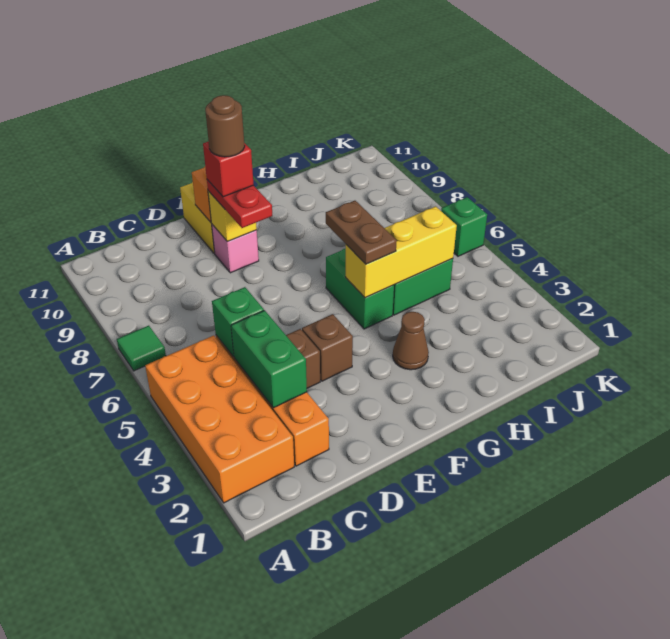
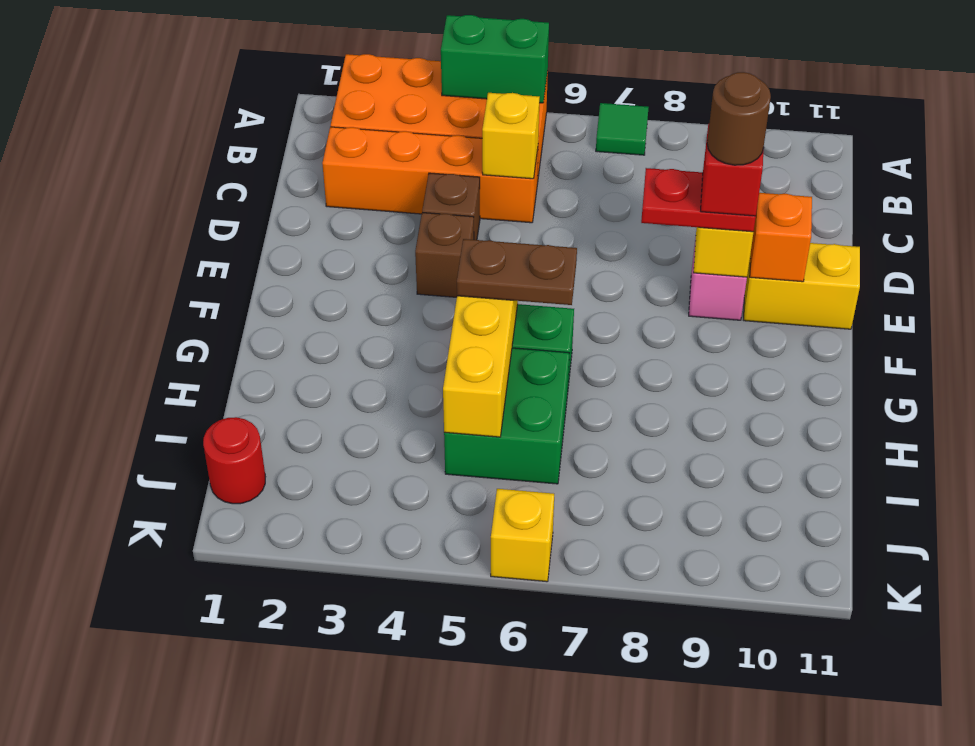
green 1x2 brick [231,310,307,408] -> green 1x2 brick moved to [441,15,549,103]
green 1x1 brick [212,287,264,357] -> yellow 1x1 brick [482,93,540,179]
brown 1x1 cone [393,312,429,370] -> none
none -> red 1x1 round brick [203,417,265,504]
green 1x1 brick [441,197,487,256] -> yellow 1x1 brick [491,489,554,582]

